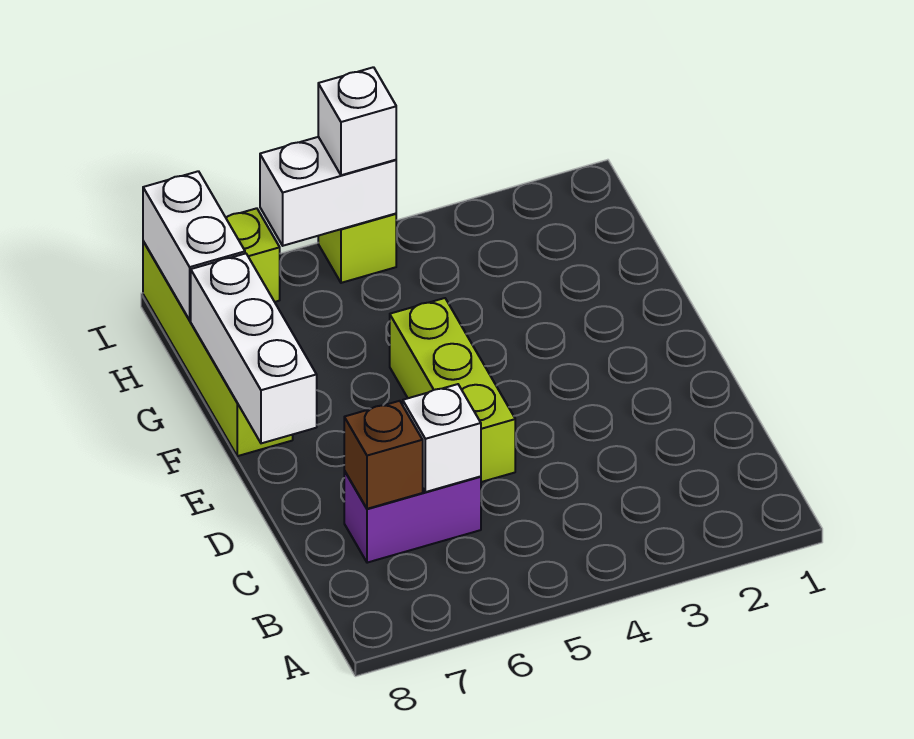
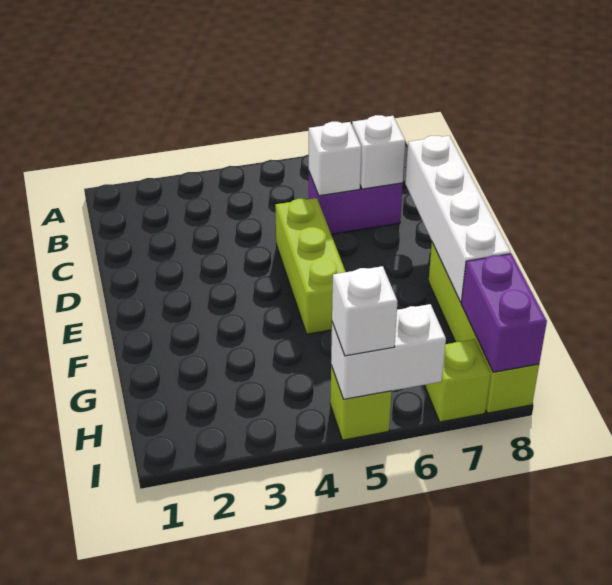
brown 1x1 brick [344,401,423,509] -> white 1x1 brick [352,115,405,189]
white 1x3 brick [191,253,317,443] -> white 1x4 brick [405,136,511,302]
white 1x2 brick [143,171,245,320] -> purple 1x2 brick [461,254,547,372]

